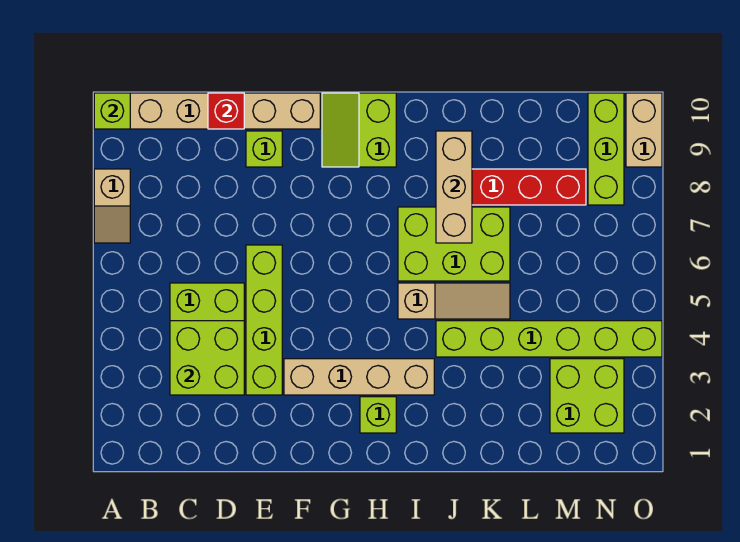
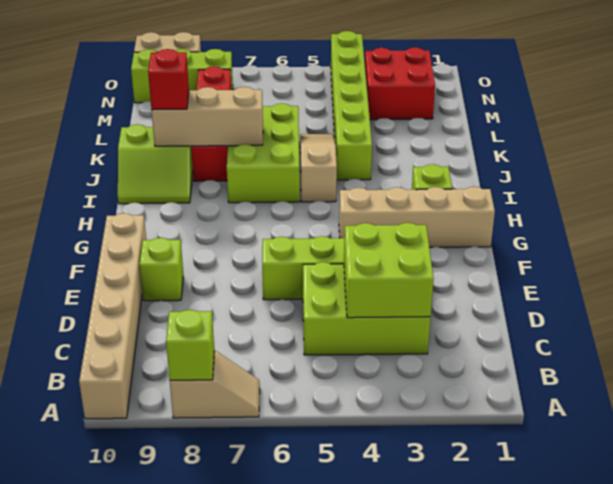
lime 1x1 brick [94,93,130,129] -> lime 1x1 brick moved to [166,310,214,380]
red 1x1 brick [208,93,244,129] -> red 1x1 brick moved to [148,49,189,110]
tan 1x4 brick [284,359,434,395] -> tan 1x4 brick turned to [339,187,495,247]
lime 2x2 slope [322,93,396,167] -> lime 2x2 slope moved to [118,124,193,204]
lime 2x2 brick [550,359,624,433] -> red 2x2 brick [365,47,435,120]

